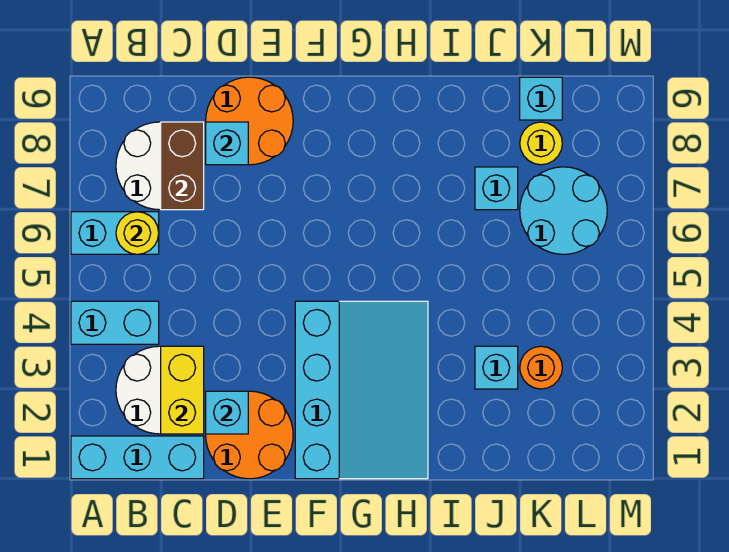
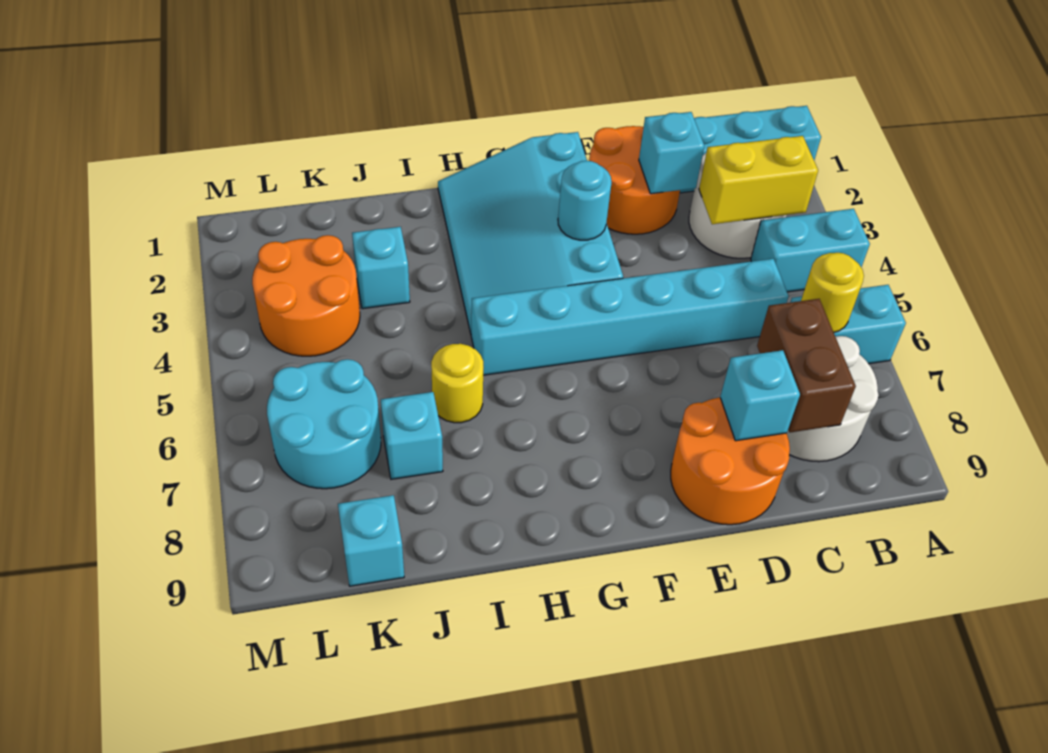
yellow 1x2 brick [161,346,204,434] -> yellow 1x2 brick turned to [699,136,818,224]
none -> cyan 1x6 brick [471,259,789,375]
none -> cyan 1x1 round brick [558,161,612,240]
orange 1x1 round brick [520,346,562,389] -> orange 2x2 round brick [252,235,360,356]
yellow 1x1 round brick [520,122,562,165] -> yellow 1x1 round brick moved to [431,344,484,423]

